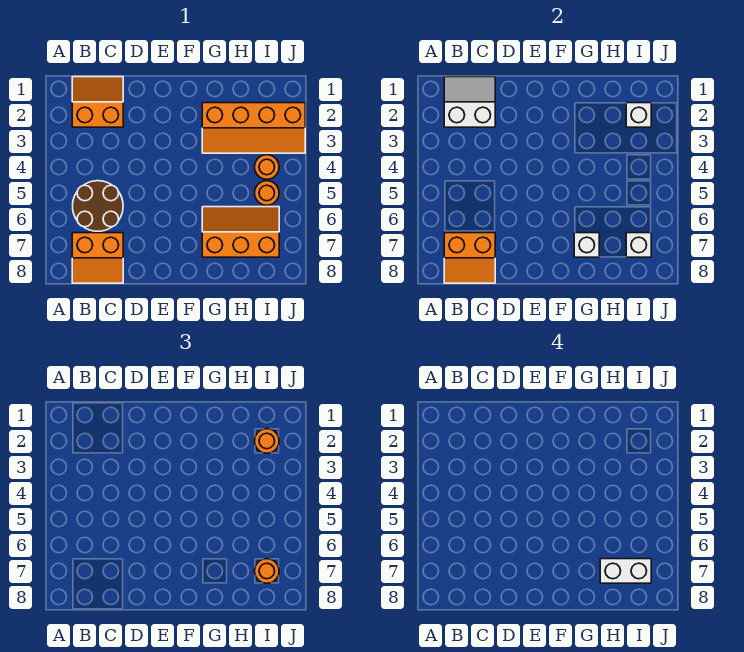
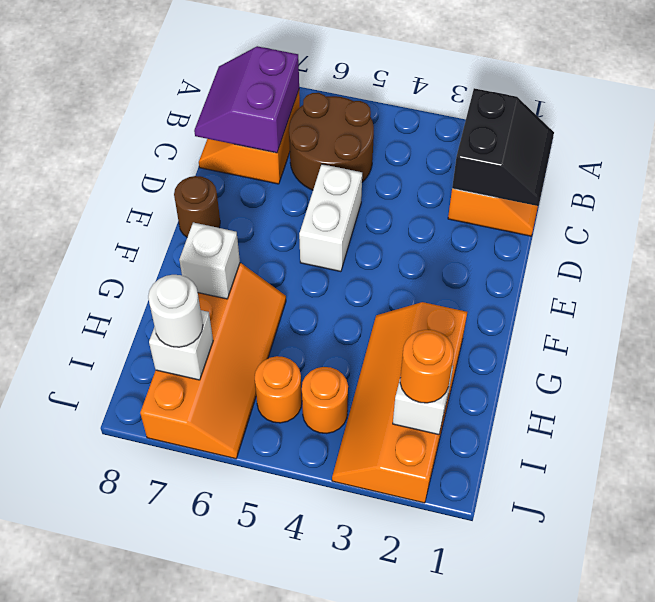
white 2x2 slope [444,77,495,127] -> black 2x2 slope [452,88,554,206]
orange 2x2 slope [444,233,495,283] -> purple 2x2 slope [194,46,299,153]
none -> brown 1x1 round brick [174,176,220,237]
orange 2x3 slope [202,207,279,257] -> orange 2x4 slope [140,263,286,459]
white 1x2 brick [600,559,651,583] -> white 1x2 brick moved to [299,164,362,272]
orange 1x1 round brick [255,559,279,583] -> white 1x1 round brick [148,275,203,347]

